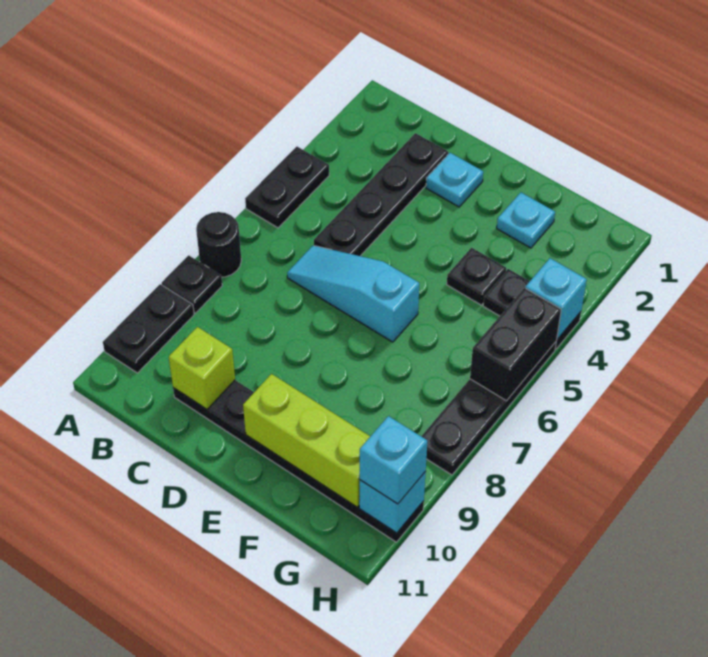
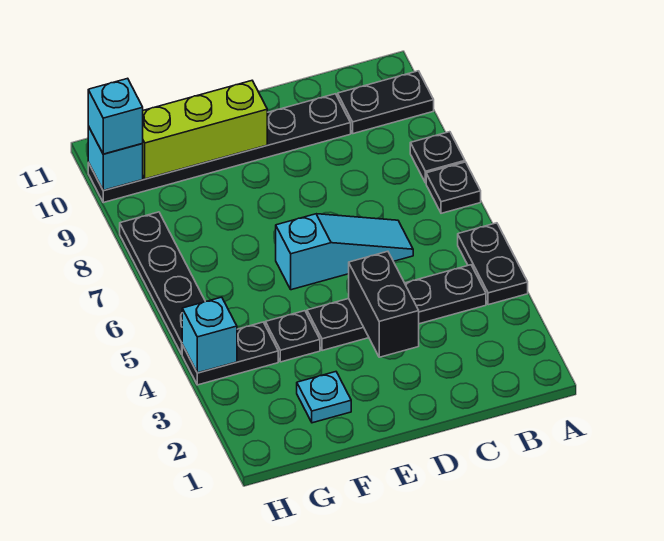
black 1x1 round brick [196,212,241,277] -> black 1x1 plate [426,162,481,213]
black 1x2 plate [103,284,194,373] -> black 1x2 plate turned to [338,71,434,134]
black 1x4 plate [314,133,448,256] -> black 1x4 plate turned to [307,265,486,351]
lime 1x1 brick [169,327,235,409] -> none
cyan 1x1 plate [426,153,483,207] -> none
black 1x2 brick [470,288,561,401] -> black 1x2 brick moved to [349,251,419,357]

